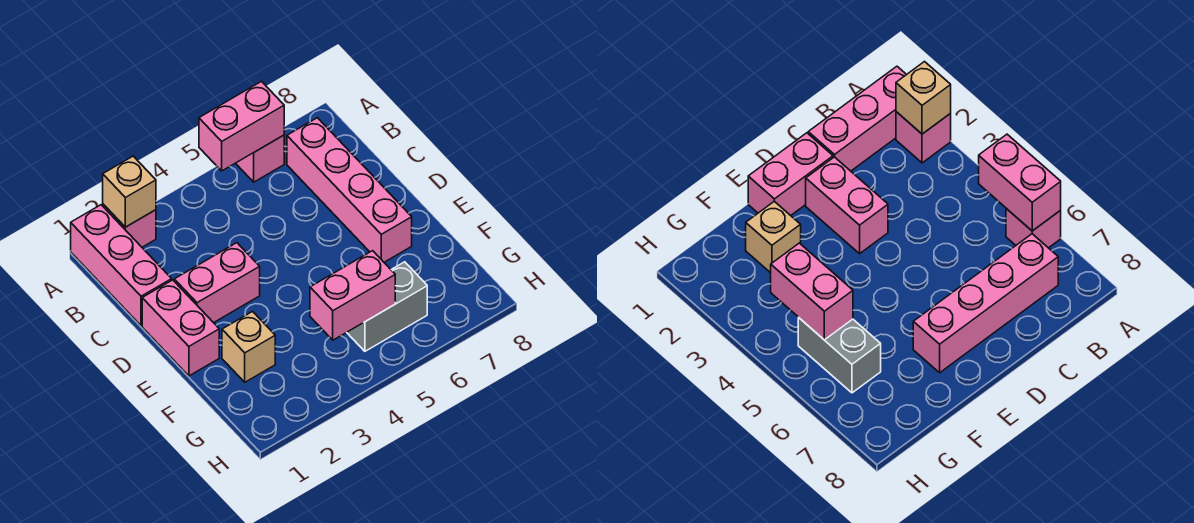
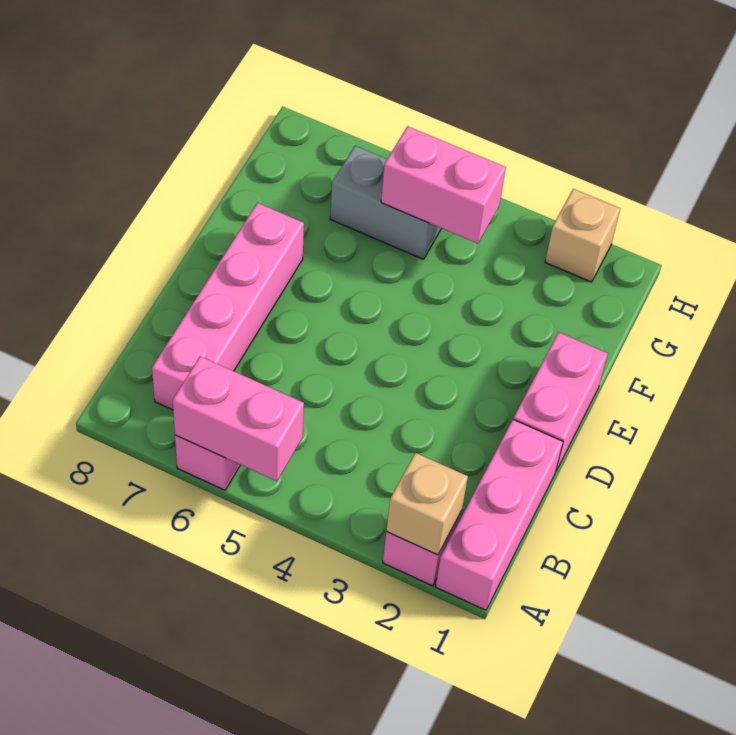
pink 1x2 brick [174,243,260,323] -> none
tan 1x1 brick [222,312,275,382] -> tan 1x1 brick moved to [545,189,620,282]

